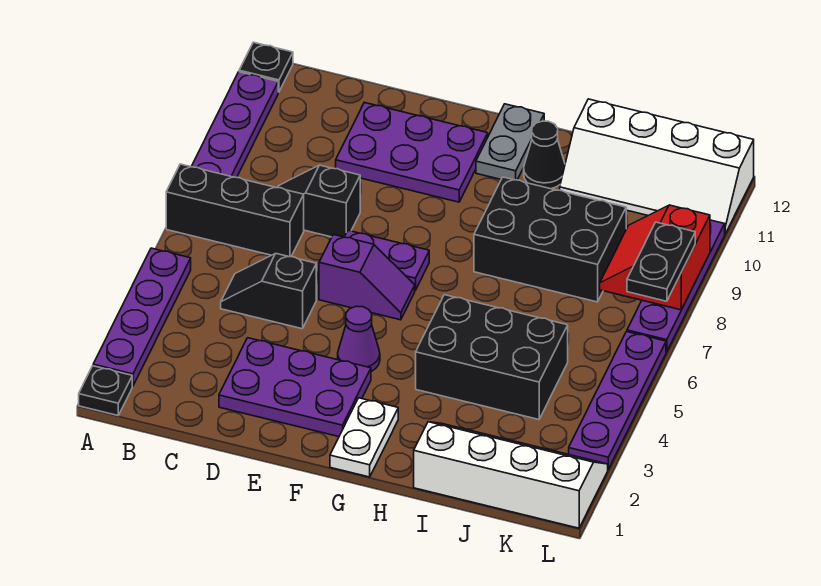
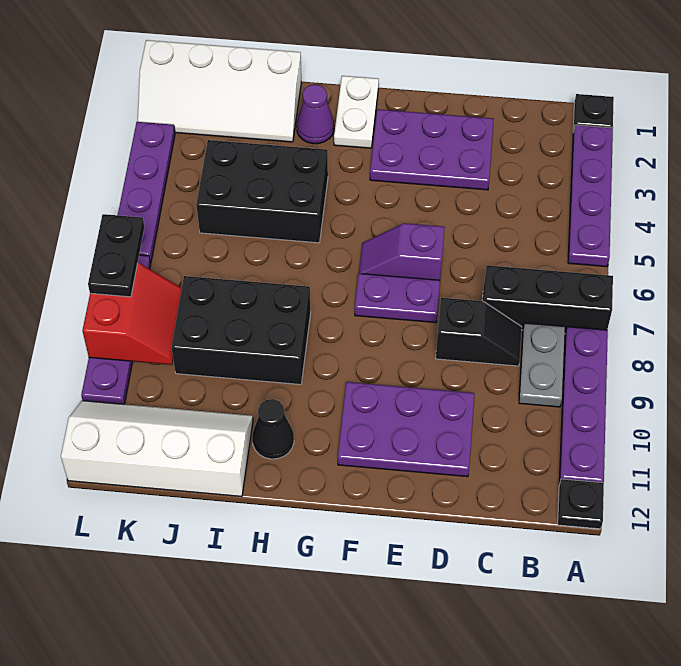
black 1x2 slope [221,253,316,329] -> none
purple 1x1 cone [338,306,380,372] -> purple 1x1 cone moved to [297,84,334,144]
grey 1x2 plate [476,104,544,180] -> grey 1x2 plate moved to [519,323,565,407]

